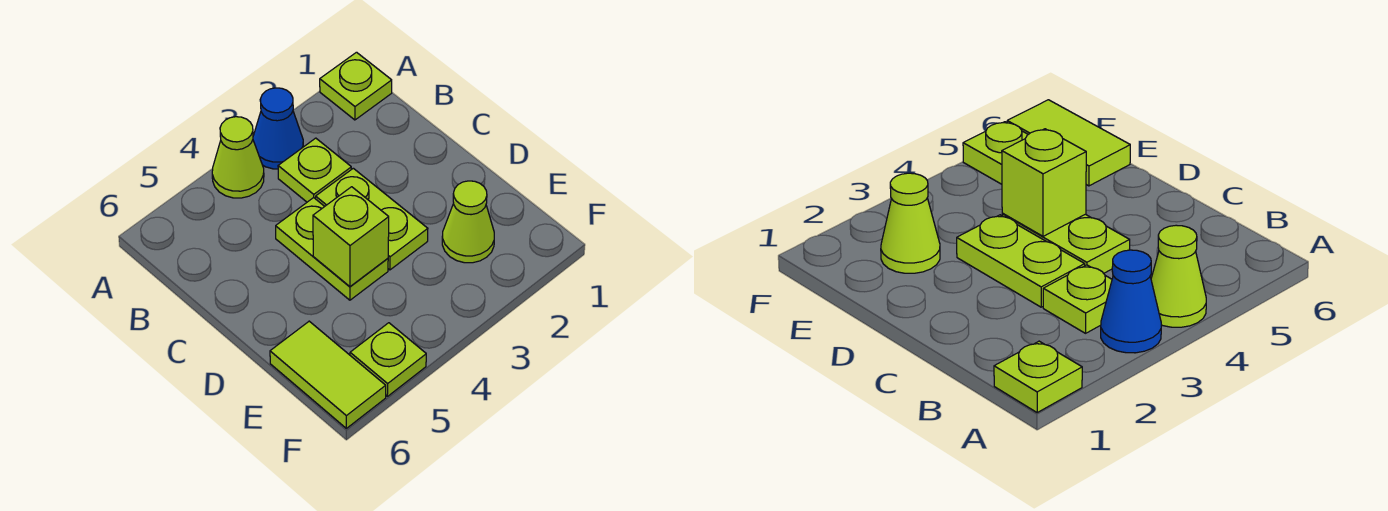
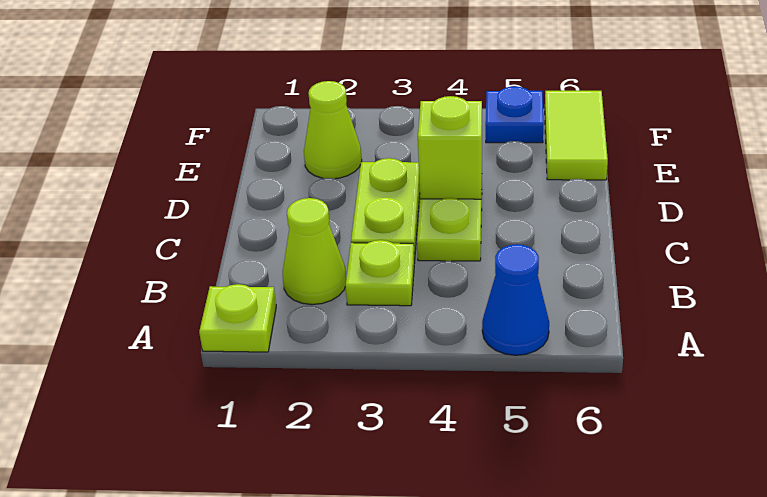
blue 1x1 cone [253,88,303,169] -> blue 1x1 cone moved to [482,244,549,355]
lime 1x1 cone [212,117,264,198] -> lime 1x1 cone moved to [283,198,346,305]
lime 1x1 plate [350,323,426,396] -> blue 1x1 plate [486,86,544,143]

